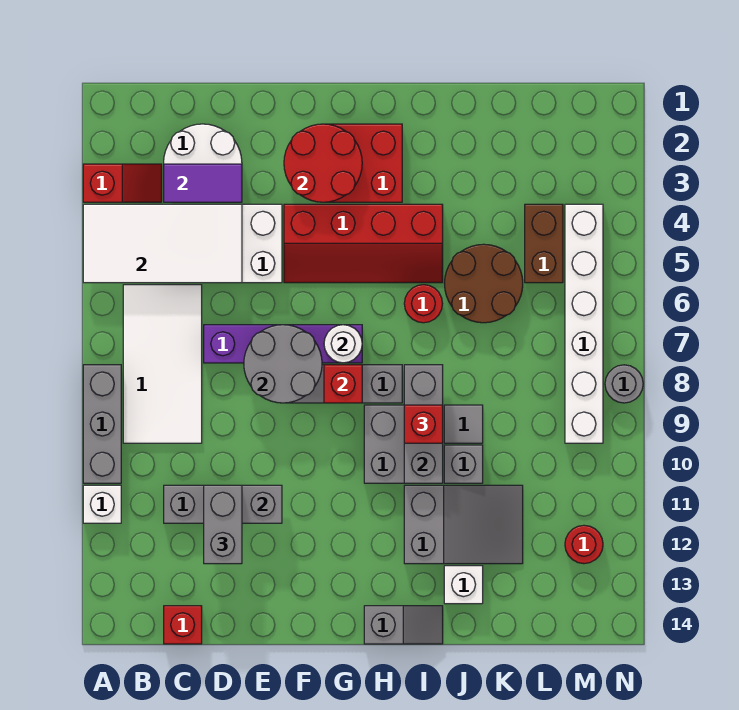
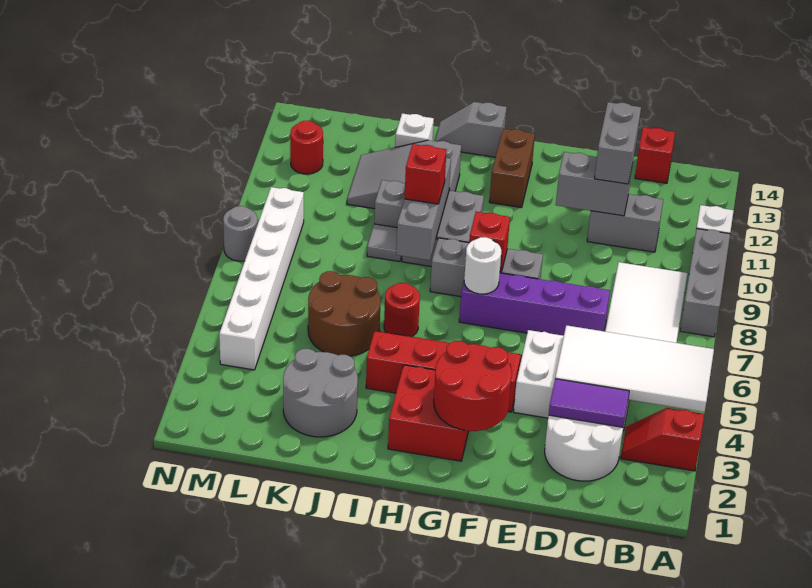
grey 2x2 round brick [244,325,322,403] -> grey 2x2 round brick moved to [283,349,358,437]
brown 1x2 brick [525,204,563,283] -> brown 1x2 brick moved to [489,129,535,208]

